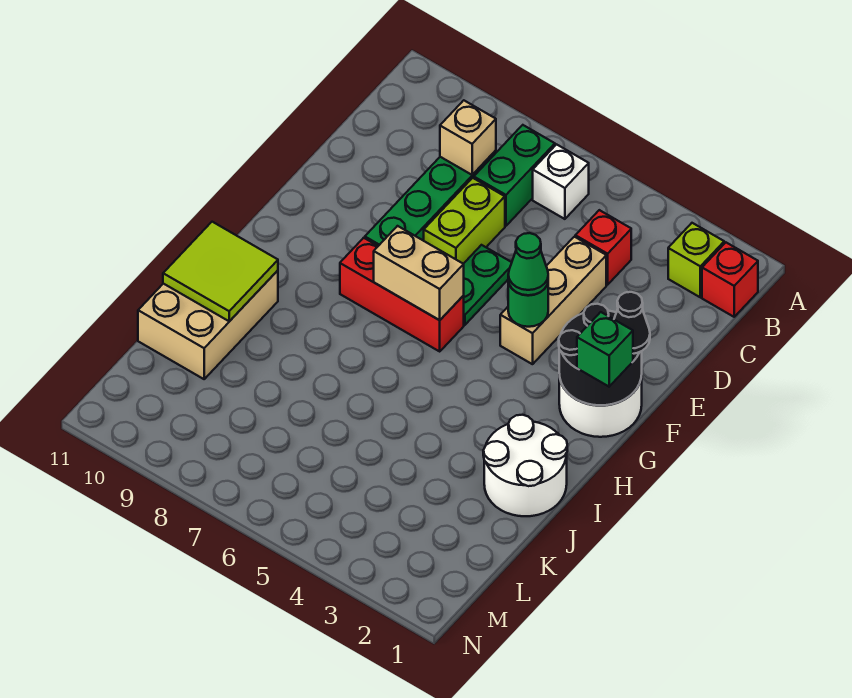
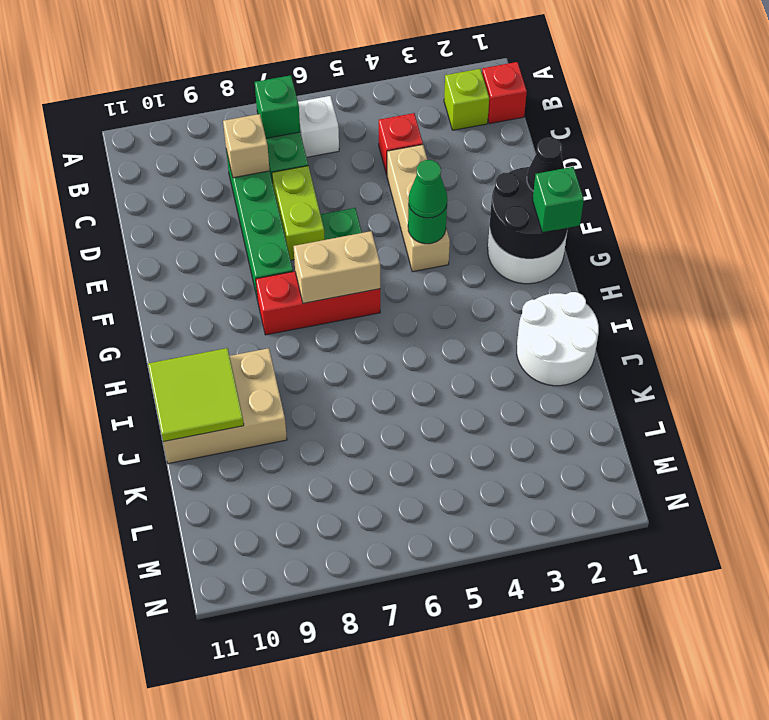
none -> green 1x1 brick [255,75,300,138]
tan 2x3 brick [138,270,278,379] -> tan 2x3 brick turned to [163,348,287,464]

